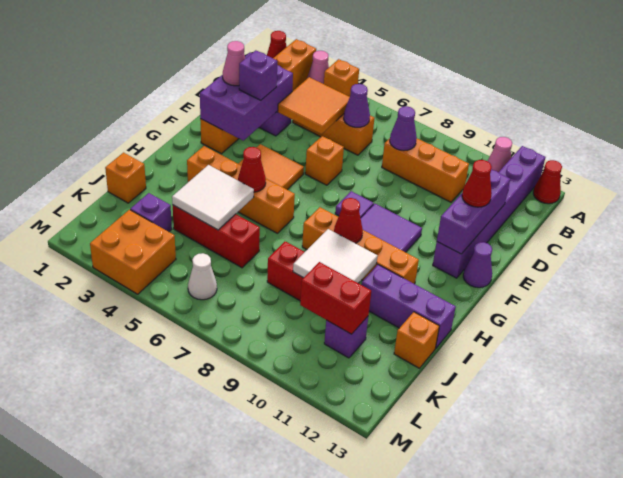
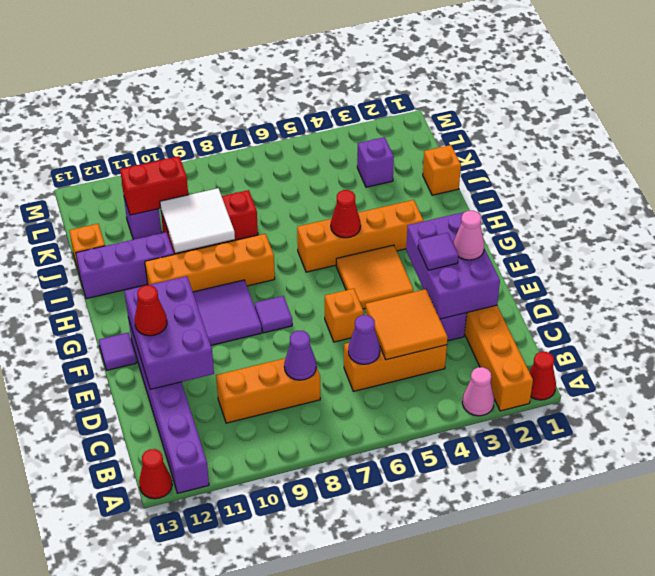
orange 1x1 brick [324,59,359,97] -> none
pink 1x1 cone [488,137,512,172] -> none
purple 1x3 brick [437,170,510,254] -> purple 2x3 brick [125,276,214,389]
purple 1x1 brick [239,50,277,100] -> purple 1x1 tile [418,233,458,270]
purple 1x1 cone [463,242,492,288] -> purple 1x1 tile [99,333,137,370]
red 1x1 cone [334,198,363,243] -> none
white 2x2 tile [172,165,254,230] -> none
red 1x3 brick [173,205,260,268] -> none
orange 2x2 brick [90,210,176,294] -> none
white 1x1 cone [188,253,217,300] -> none

